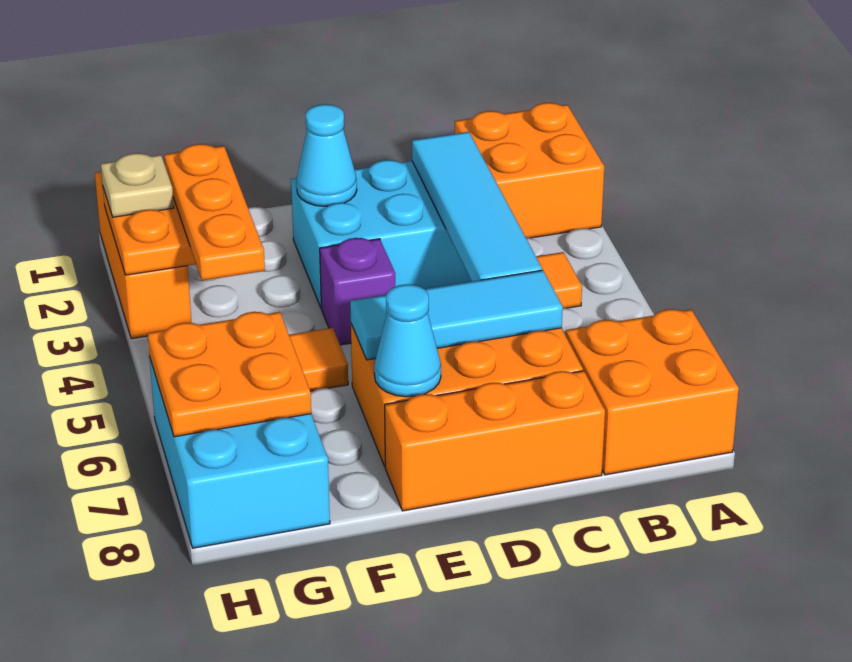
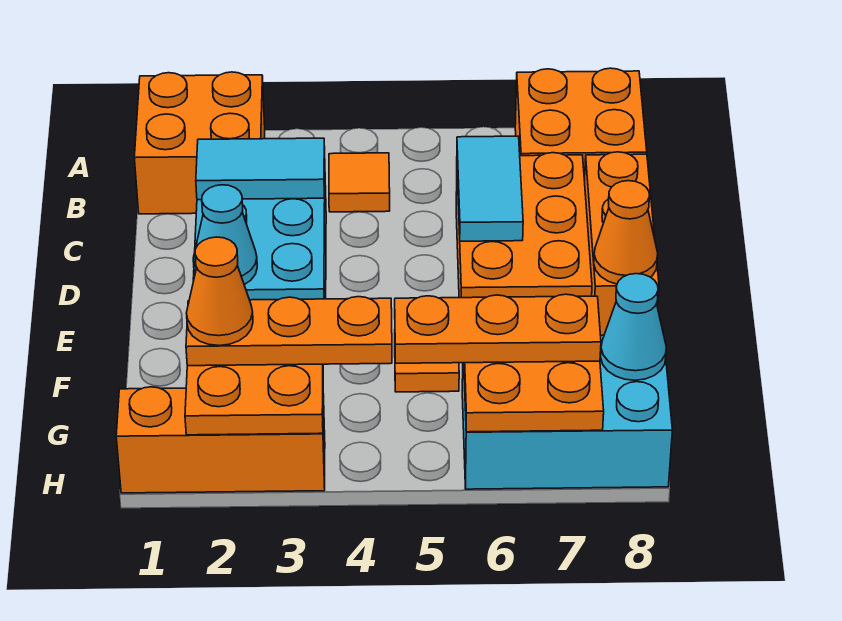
cyan 1x4 tile [412,132,542,281] -> cyan 1x2 tile [196,138,325,200]
cyan 1x3 tile [350,270,563,360] -> cyan 1x2 tile [457,136,523,241]
purple 1x1 brick [320,238,396,345] -> none
cyan 1x1 cone [374,284,441,397] -> cyan 1x1 cone moved to [601,274,666,380]
none -> orange 1x1 cone [594,181,658,284]
none -> orange 1x1 cone [187,237,253,346]
none -> orange 1x3 plate [395,294,601,363]
tan 1x1 plate [101,153,174,217] -> none

